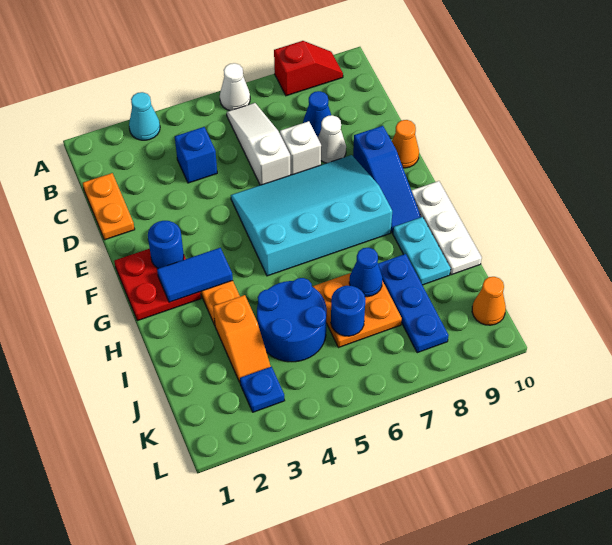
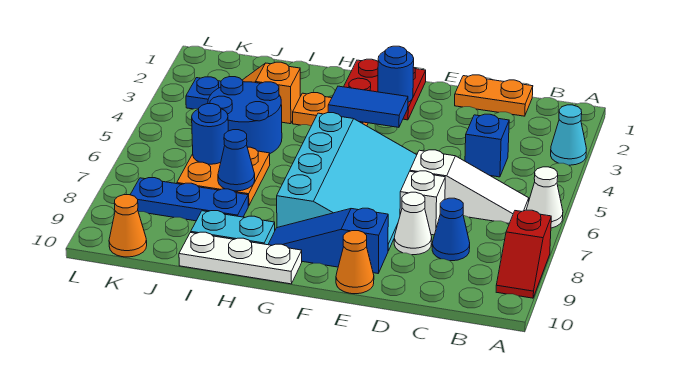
blue 1x2 tile [157,248,233,302] -> blue 1x2 tile turned to [328,86,408,127]

